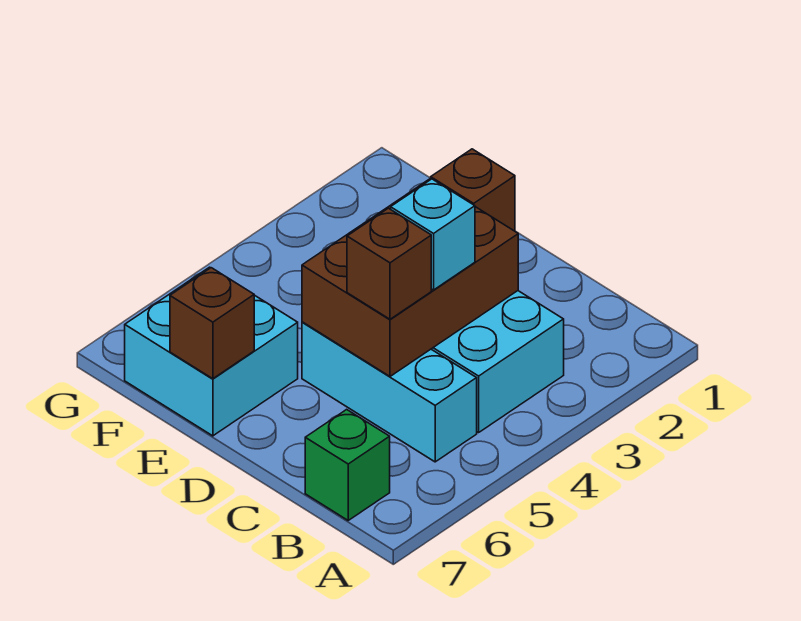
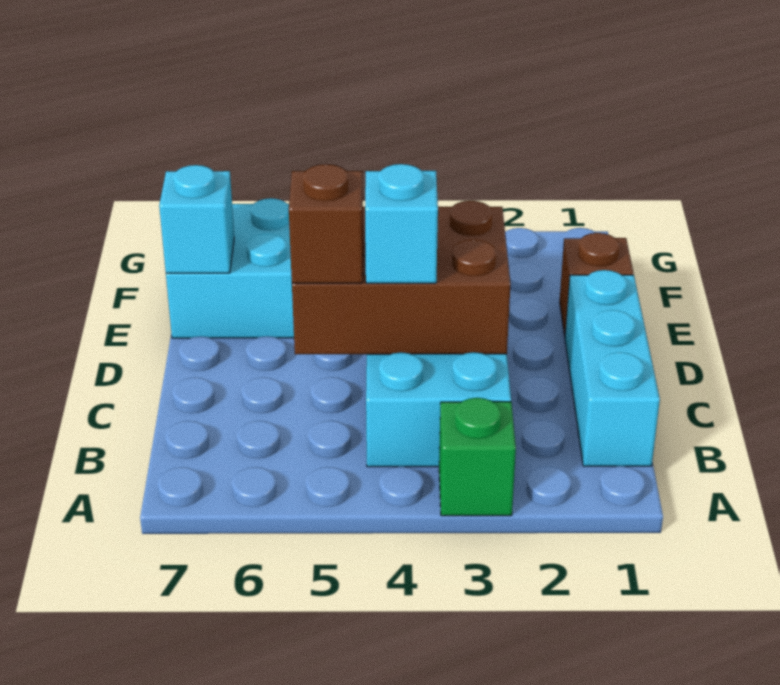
cyan 1x3 brick [302,322,477,462] -> cyan 1x3 brick moved to [565,270,660,466]
green 1x1 brick [305,409,390,520] -> green 1x1 brick moved to [439,398,516,516]
brown 1x1 brick [170,268,254,379] -> cyan 1x1 brick [159,165,234,273]

